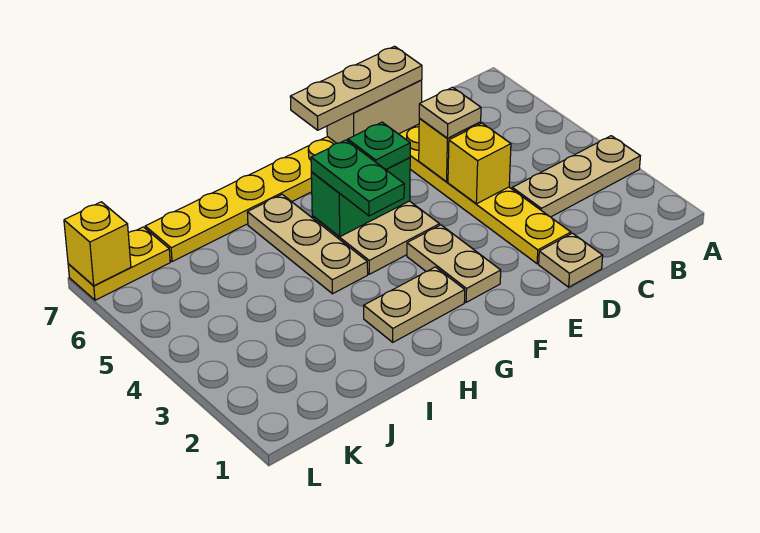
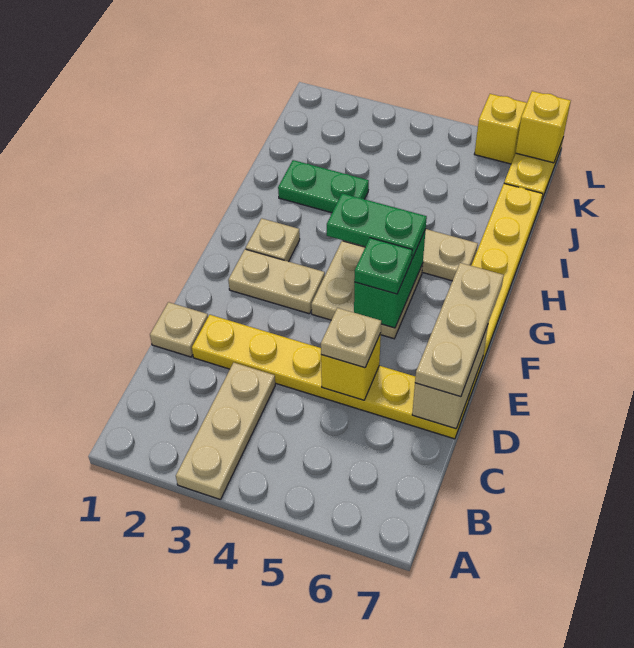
yellow 1x1 brick [448,123,511,204] -> yellow 1x1 brick moved to [475,94,527,164]
tan 1x2 plate [364,267,465,342] -> tan 1x1 plate [246,218,300,262]
none -> green 1x2 plate [278,160,369,213]

